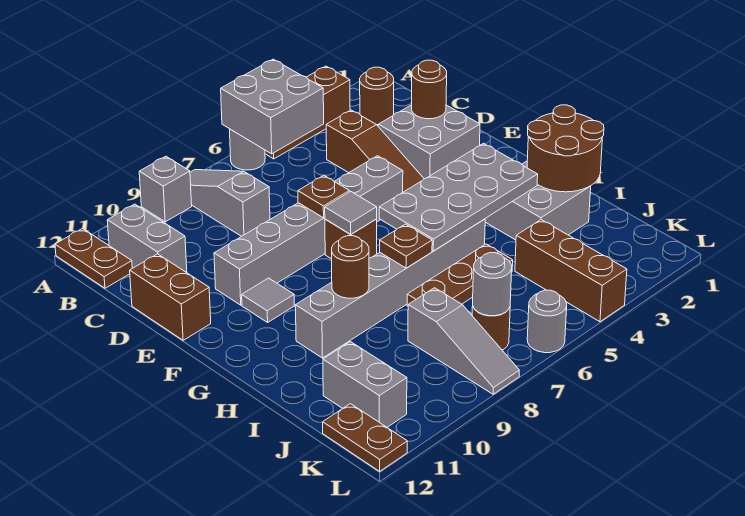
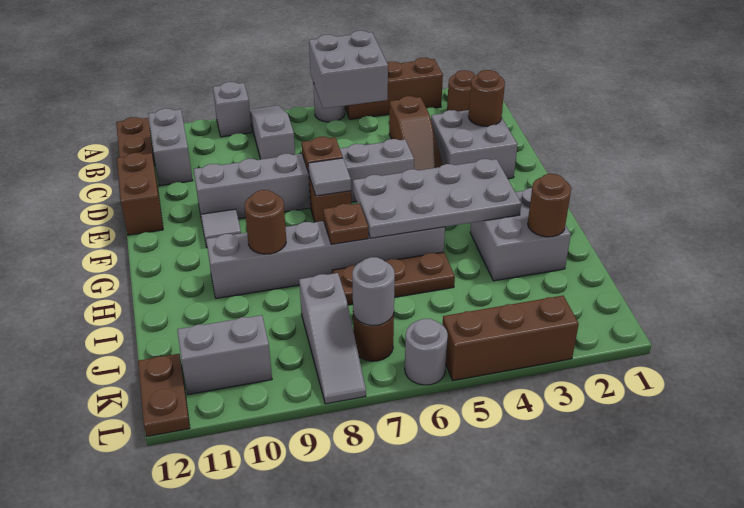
brown 2x2 round brick [527,105,604,192] -> brown 1x1 round brick [528,174,571,237]
brown 1x3 brick [515,220,627,322] -> brown 1x3 brick turned to [443,296,579,381]
grey 1x2 brick [323,342,407,427] -> grey 1x2 brick turned to [177,315,272,394]

